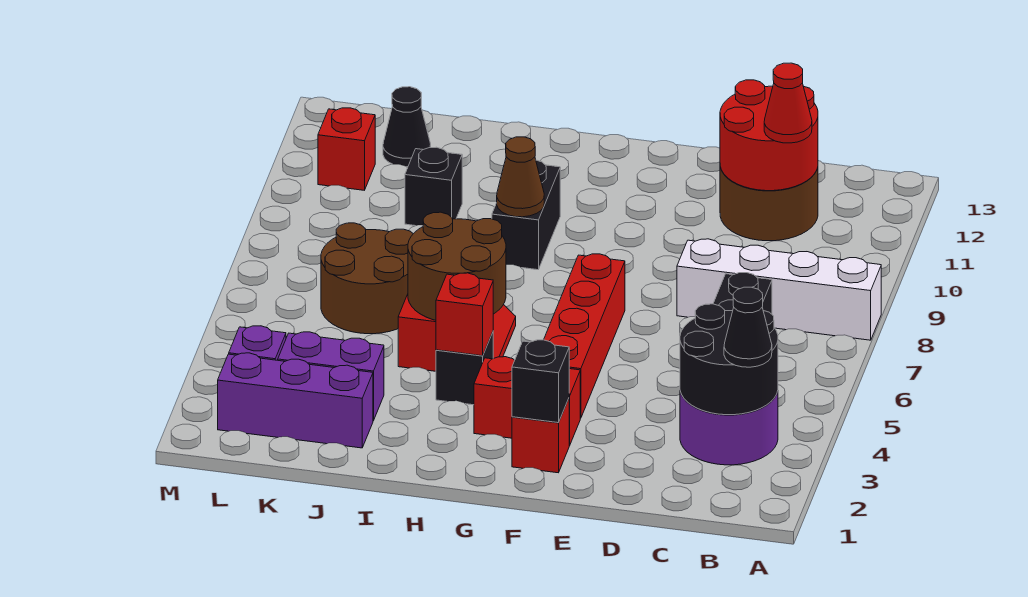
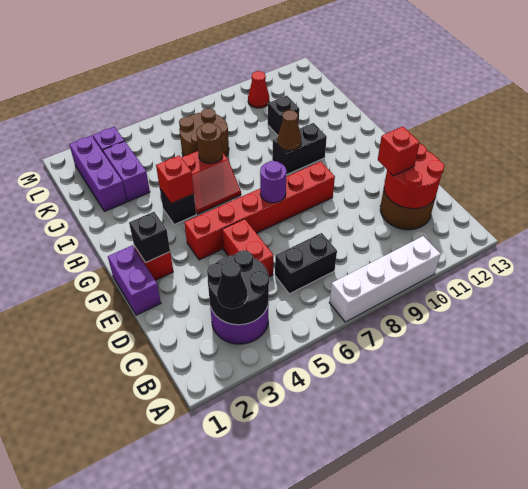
white 1x4 brick [677,239,881,340] -> white 1x4 brick turned to [329,236,441,322]
red 1x1 cone [764,63,812,143] -> red 1x1 cone moved to [248,71,269,108]
none -> purple 1x2 brick [108,245,161,315]
red 1x2 brick [474,357,580,445] -> red 1x2 brick moved to [222,219,273,277]
red 1x4 brick [544,254,625,418] -> red 1x6 brick [184,161,335,260]
none -> purple 1x1 round brick [260,161,287,203]
brown 2x2 round brick [408,212,506,320] -> brown 1x1 round brick [196,123,223,164]
black 1x1 cone [383,87,431,167] -> none
red 1x1 brick [318,108,375,190] -> red 1x1 brick moved to [378,126,420,176]

